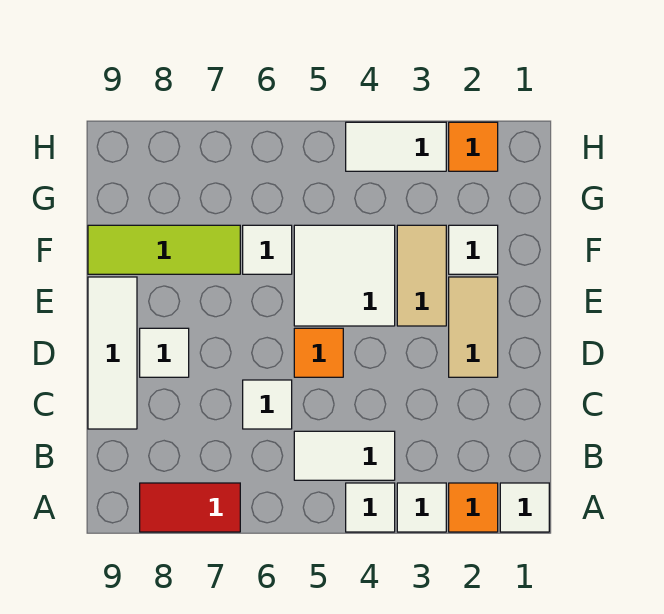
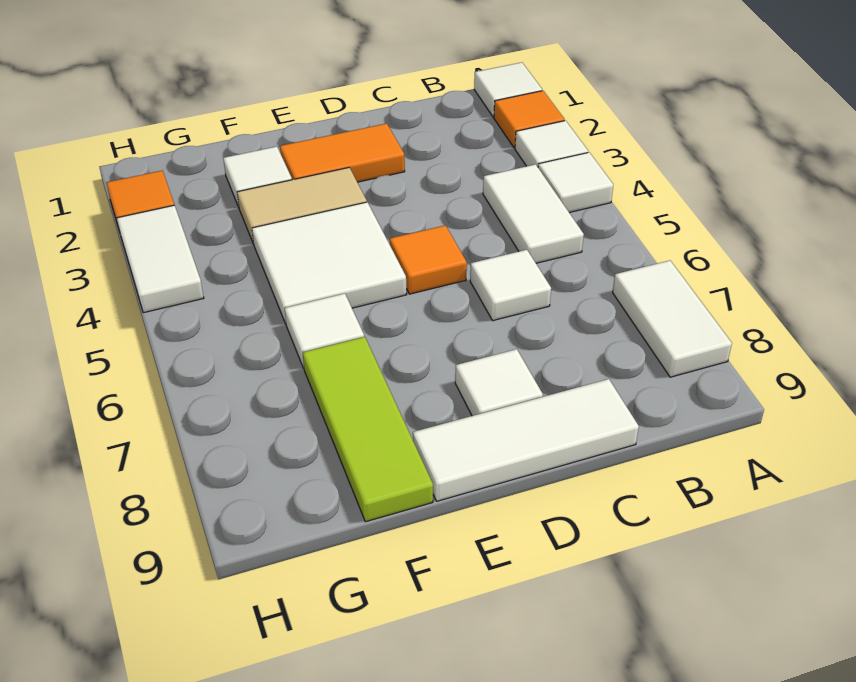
red 1x2 tile [140,483,240,532] -> white 1x2 tile [613,260,732,377]
tan 1x2 tile [449,277,498,377] -> orange 1x2 tile [280,123,405,182]

